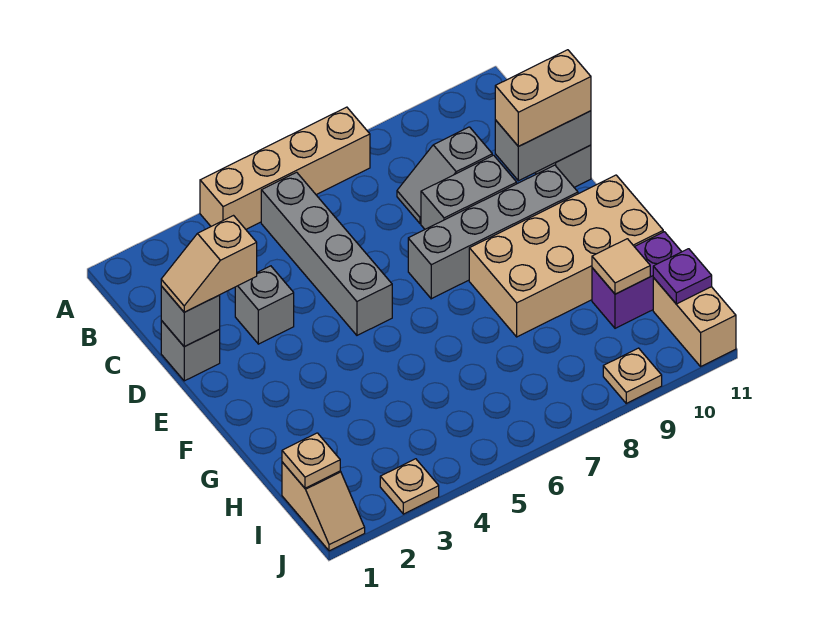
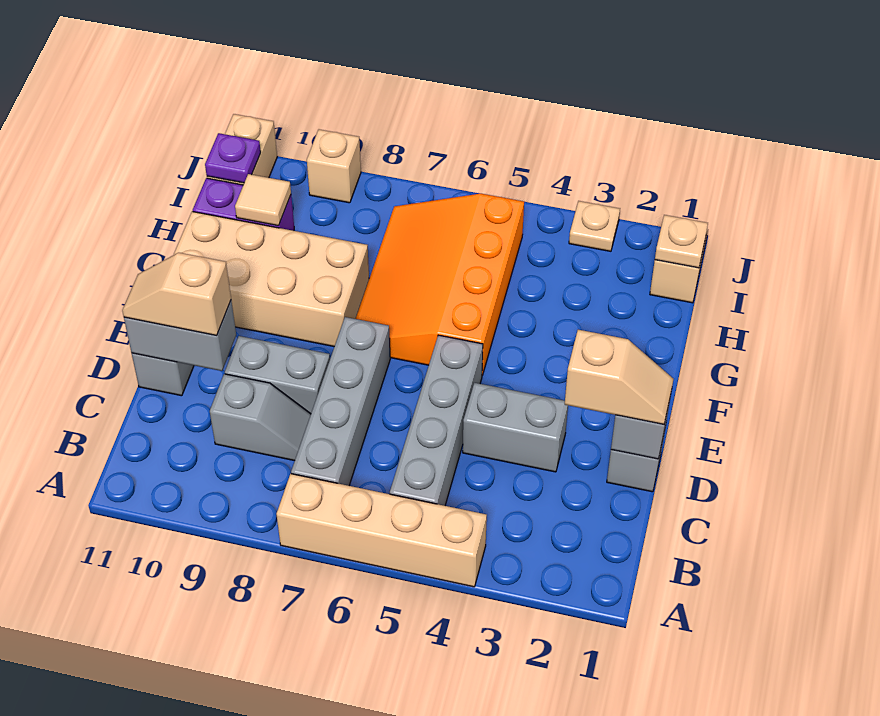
grey 1x1 brick [235,266,294,344] -> grey 1x2 brick [463,383,568,472]
tan 1x2 brick [495,50,591,146] -> tan 1x2 slope [122,253,231,335]
grey 1x4 brick [408,165,578,299] -> grey 1x4 brick turned to [291,317,390,486]
none -> orange 3x4 slope [356,194,524,375]
tan 1x1 plate [603,348,662,403] -> tan 1x1 brick [307,129,361,203]

